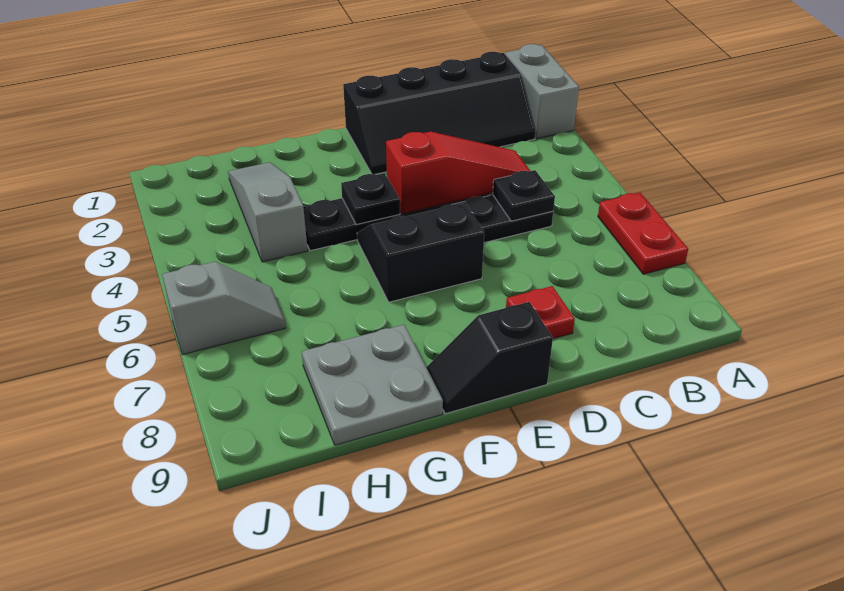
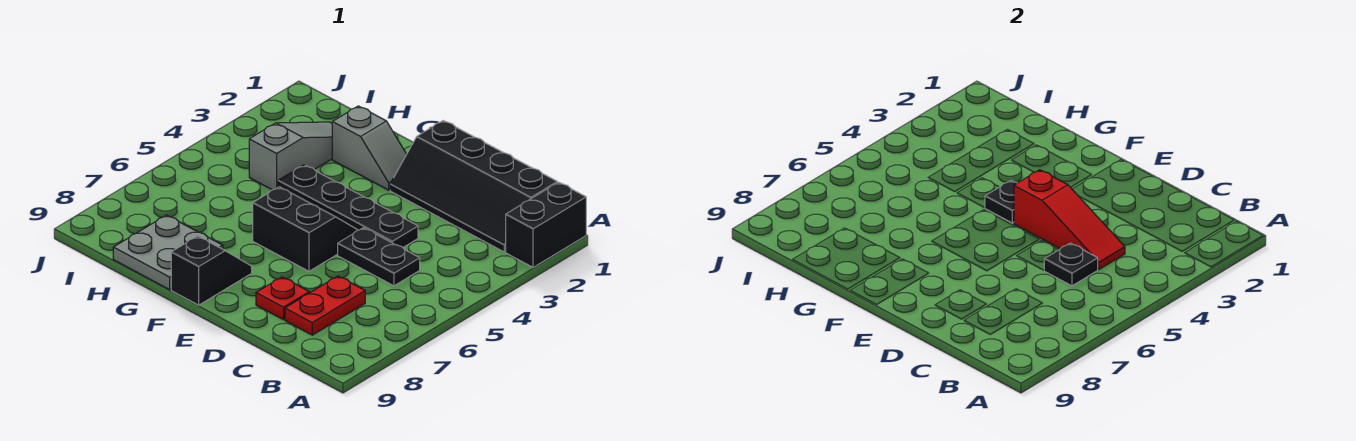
grey 1x2 brick [505,44,579,139] -> black 1x2 brick [506,182,586,267]
red 1x2 plate [598,192,688,274] -> red 1x2 plate moved to [285,276,365,335]
black 1x2 slope [426,302,553,414] -> black 1x2 slope turned to [171,236,252,305]
grey 1x2 slope [162,262,285,355] -> grey 1x2 slope moved to [332,106,407,190]

